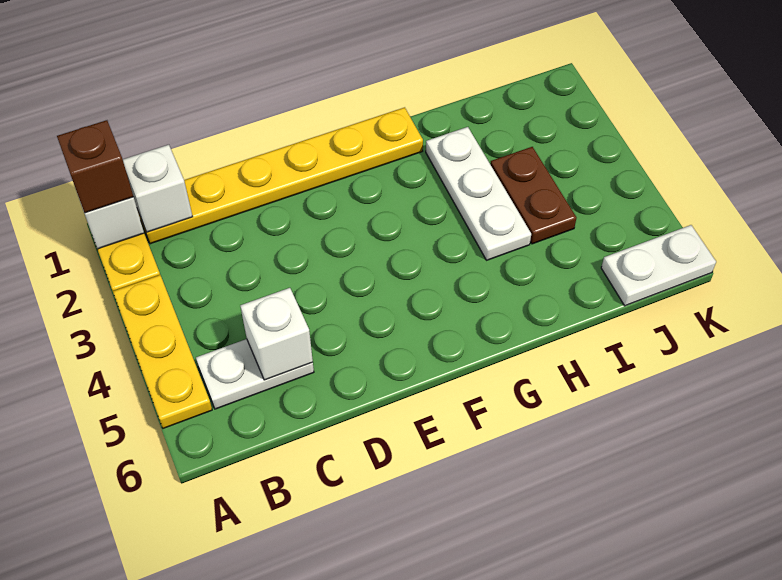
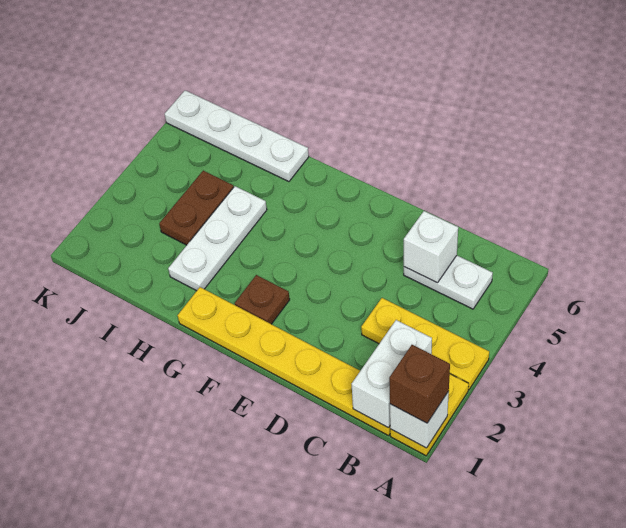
yellow 1x3 plate [113,275,212,428] -> yellow 1x3 plate turned to [361,298,489,390]
white 1x1 brick [123,145,193,232] -> white 1x2 brick [352,320,432,428]
none -> brown 1x1 plate [235,275,290,324]
white 1x2 plate [601,225,716,306] -> white 1x4 plate [165,90,309,182]

